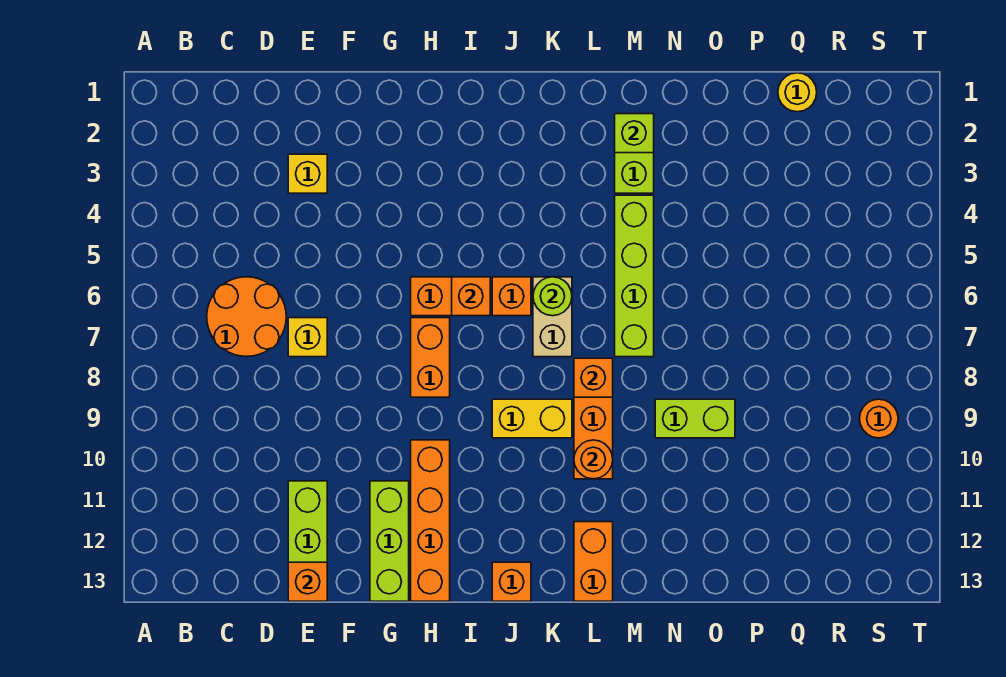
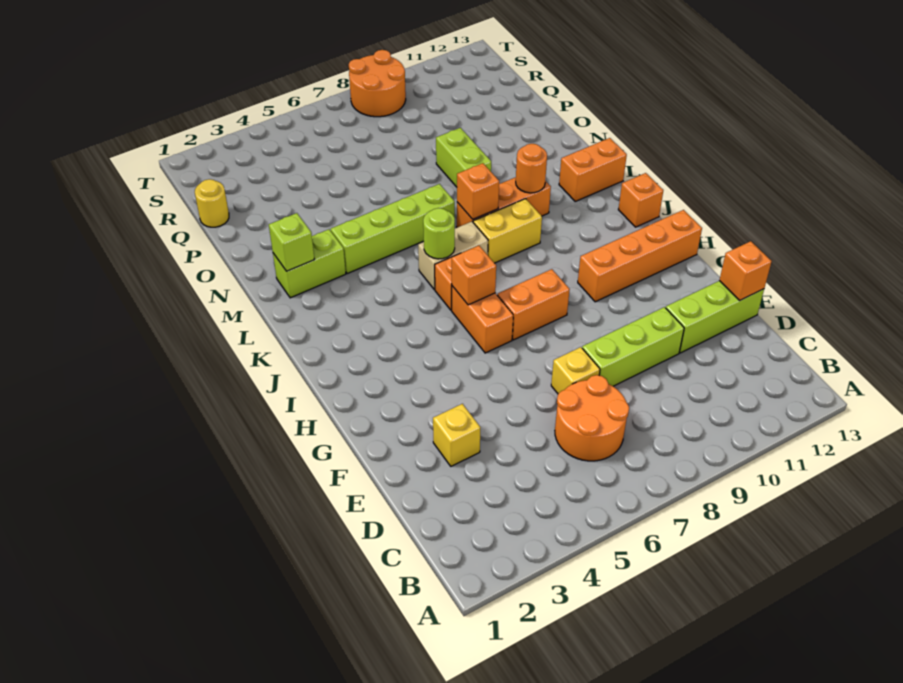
lime 1x3 brick [370,481,409,601] -> lime 1x3 brick moved to [582,307,684,386]
yellow 1x2 brick [492,399,572,438] -> yellow 1x2 brick turned to [473,199,542,263]
orange 1x1 round brick [860,399,898,438] -> orange 2x2 round brick [349,50,406,117]

